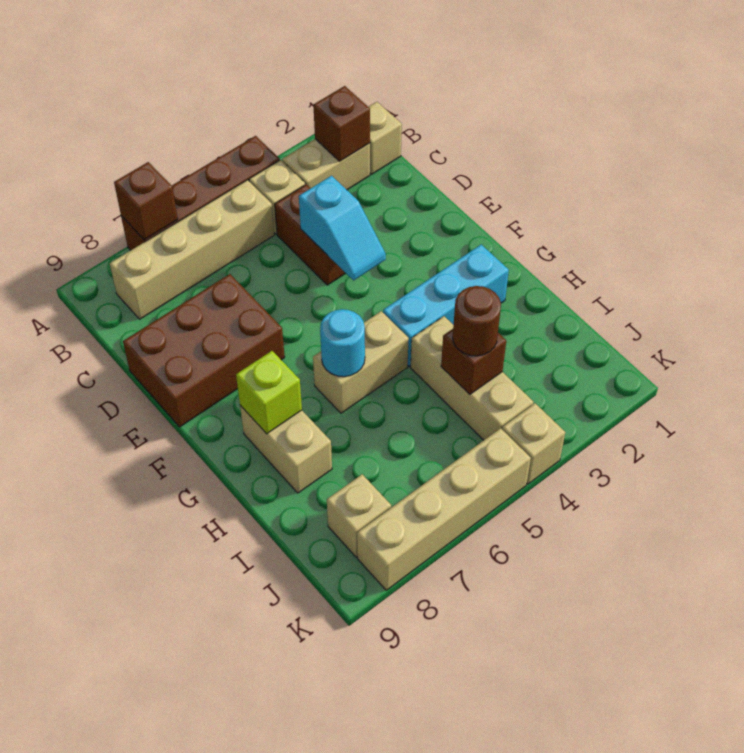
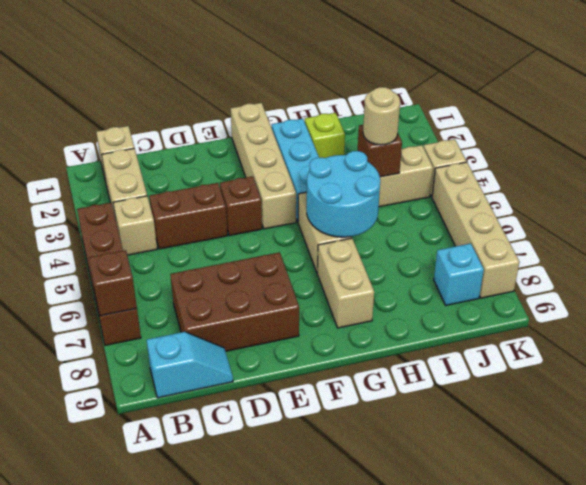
brown 1x1 brick [313,86,370,161] -> brown 1x1 brick moved to [220,176,262,236]
tan 1x4 brick [110,180,274,319] -> tan 1x4 brick moved to [231,103,296,229]
cyan 1x2 slope [299,176,386,281] -> cyan 1x2 slope moved to [147,332,233,398]
brown 2x3 brick [123,274,285,427] -> brown 2x3 brick turned to [170,252,299,351]
cyan 1x1 round brick [320,309,365,377] -> cyan 2x2 round brick [307,151,380,237]
tan 1x2 brick [240,405,332,493] -> tan 1x2 brick turned to [317,238,374,328]
lime 1x1 brick [236,351,302,434] -> lime 1x1 brick moved to [305,113,345,158]
brown 1x1 round brick [453,286,501,356] -> tan 1x1 round brick [363,87,400,145]
tan 1x1 brick [327,474,391,557] -> cyan 1x1 brick [434,243,484,305]

